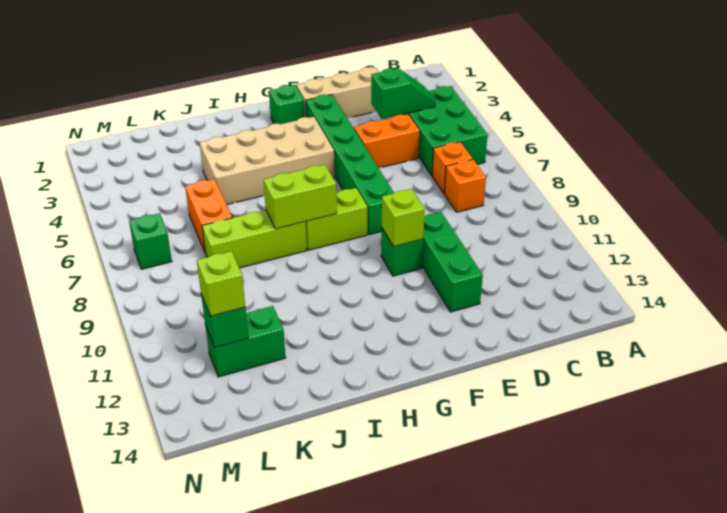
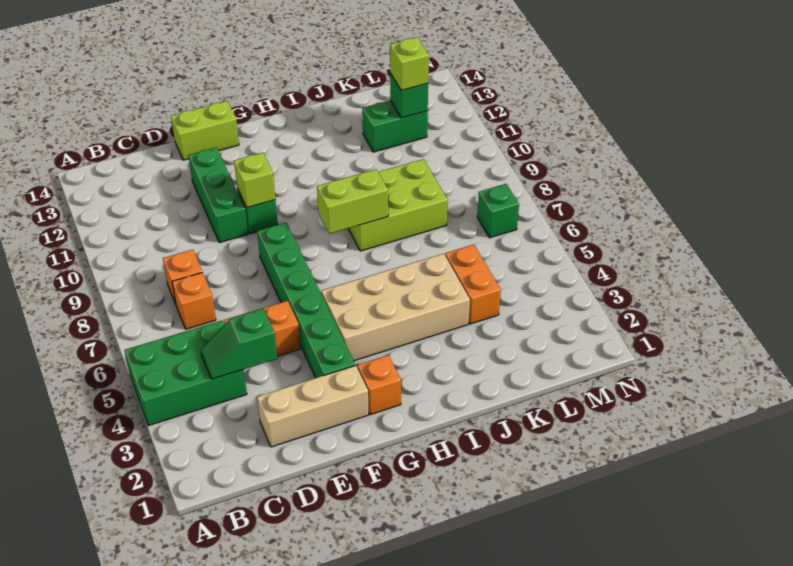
green 2x3 brick [402,86,488,175] -> green 2x3 brick turned to [124,320,247,426]
green 1x1 brick [269,85,305,124] -> orange 1x1 brick [357,355,401,415]
lime 1x2 brick [305,188,367,250] -> lime 1x2 brick moved to [171,101,239,160]
lime 1x3 brick [202,210,307,268] -> lime 2x3 brick [348,159,448,251]
orange 1x2 brick [185,179,232,252] -> orange 1x2 brick moved to [445,245,501,324]

